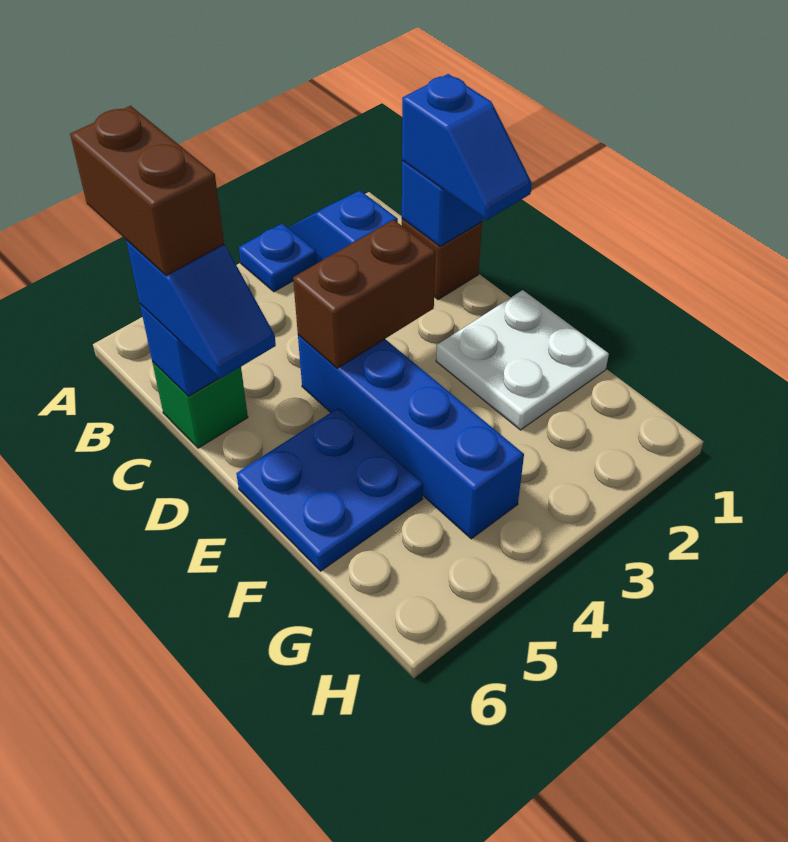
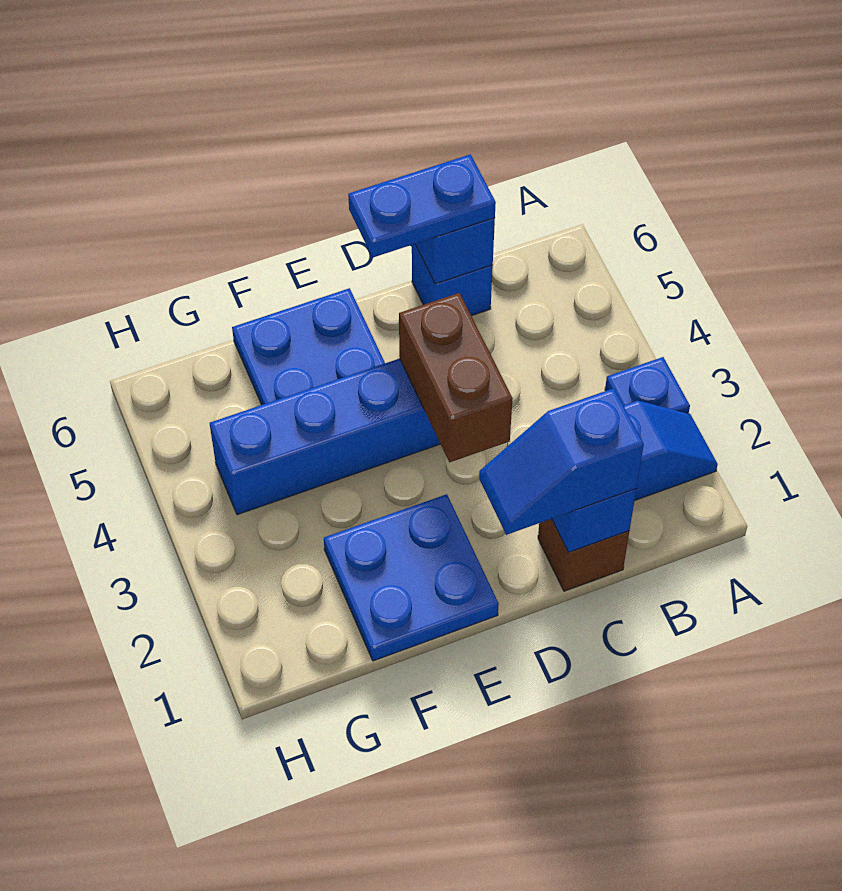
brown 1x2 brick [70,106,224,275] -> none
green 1x1 brick [152,362,248,448] -> blue 1x1 brick [412,244,493,316]
blue 1x2 slope [126,240,276,379] -> blue 1x2 plate [348,154,496,258]
white 2x2 plate [436,290,609,430] -> blue 2x2 plate [324,494,499,661]

